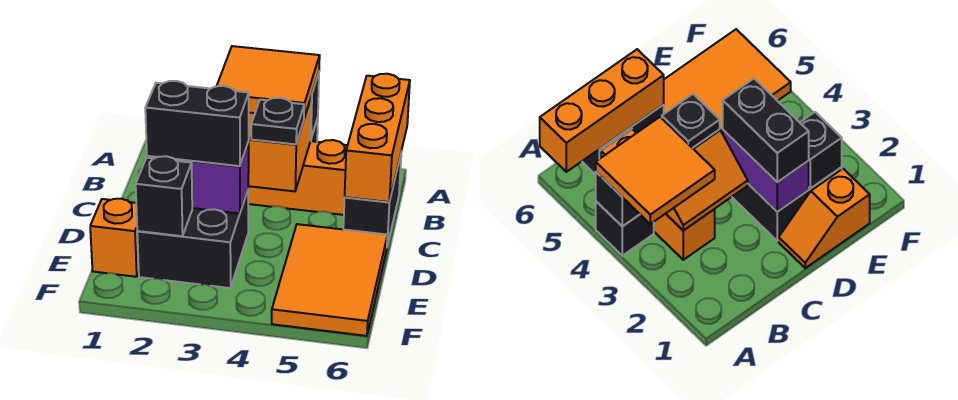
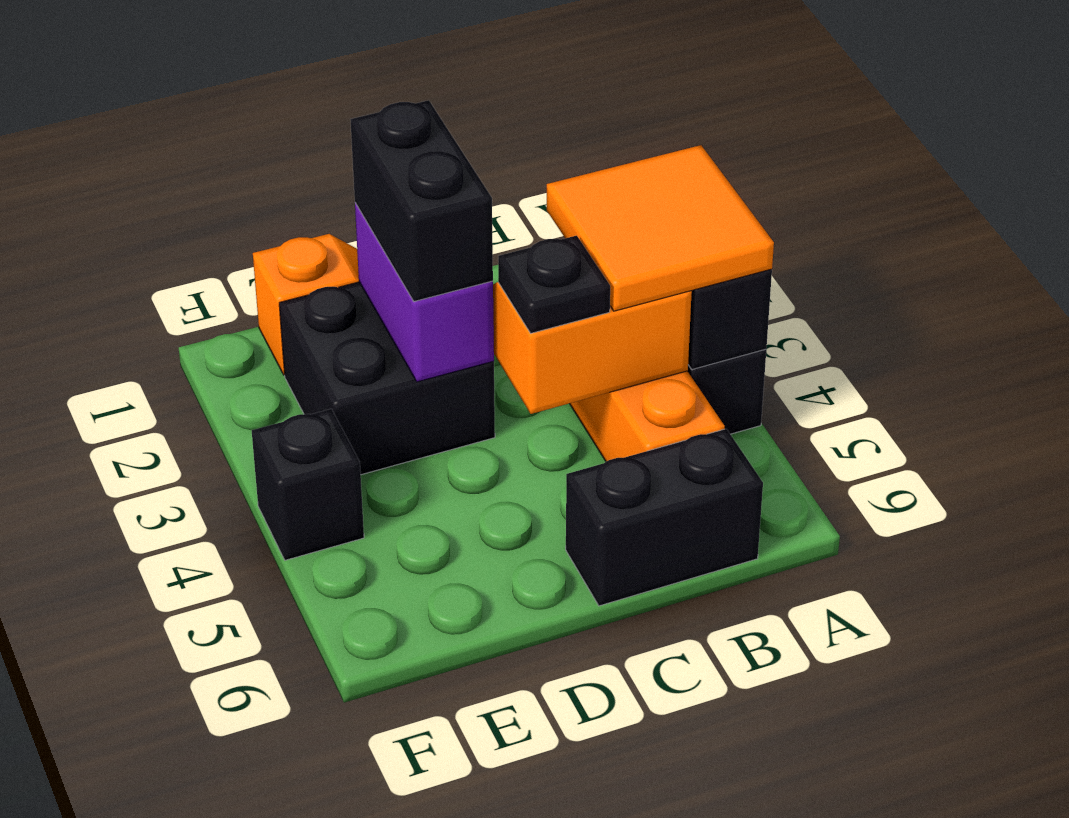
orange 1x3 brick [345,74,410,202] -> none
orange 2x3 tile [272,224,388,336] -> none
black 1x1 brick [136,156,192,236] -> black 1x1 brick moved to [252,409,364,560]

